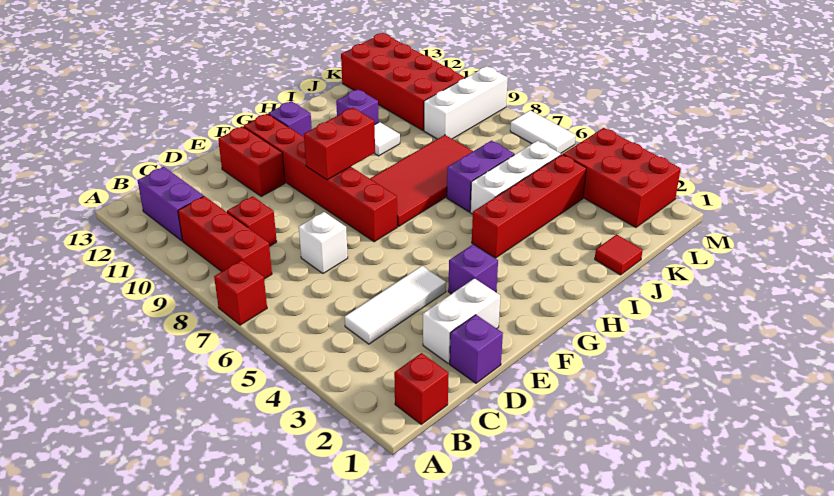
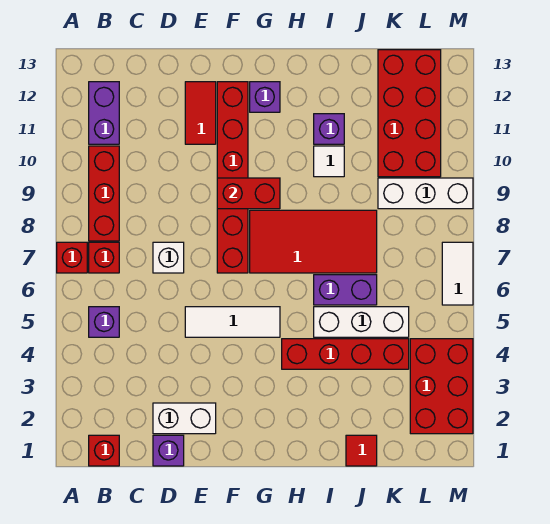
white 1x3 tile [345,266,446,344] -> white 1x3 tile moved to [185,307,280,337]
red 1x1 brick [227,196,277,247] -> red 1x1 brick moved to [89,242,119,273]
red 1x2 brick [218,126,285,196] -> red 1x2 tile [185,82,216,144]
purple 1x1 brick [448,245,498,294] -> purple 1x1 brick moved to [89,307,119,337]

